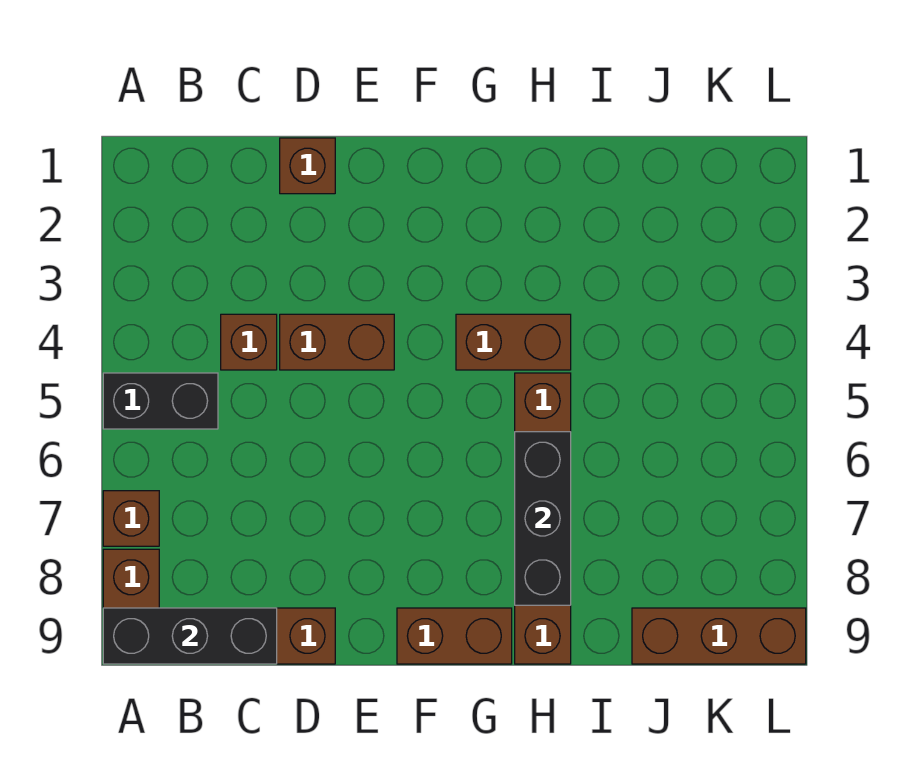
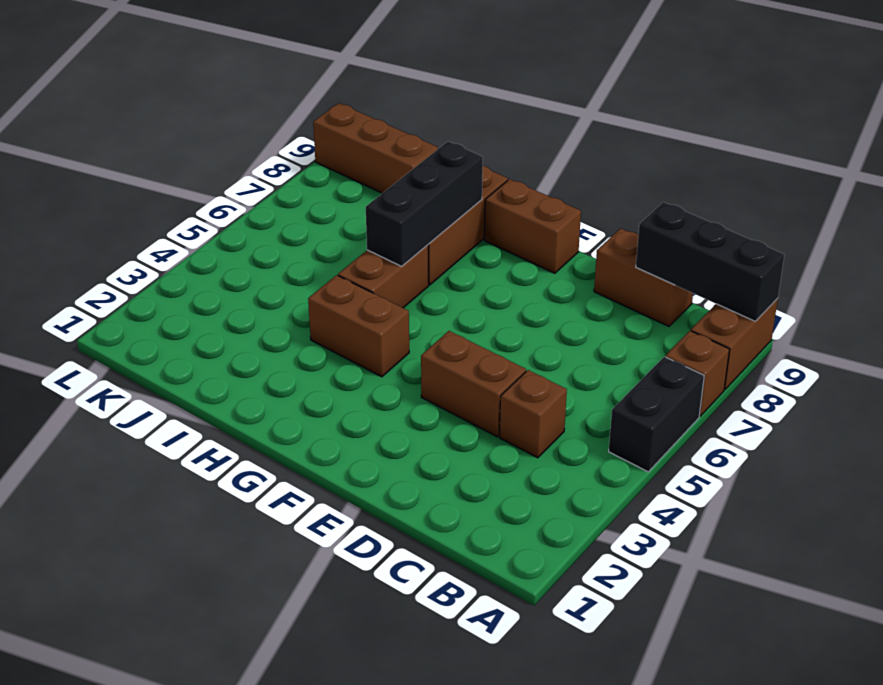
black 1x2 brick [103,373,218,429] -> black 1x2 brick turned to [609,357,704,472]
brown 1x1 brick [280,138,335,194] -> none

